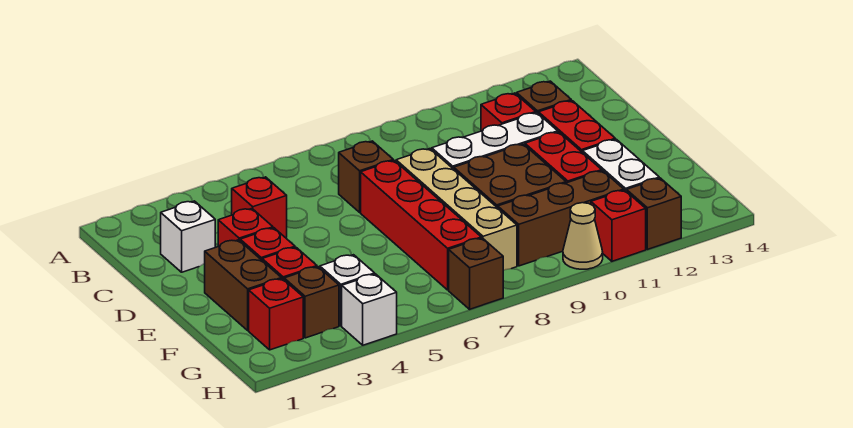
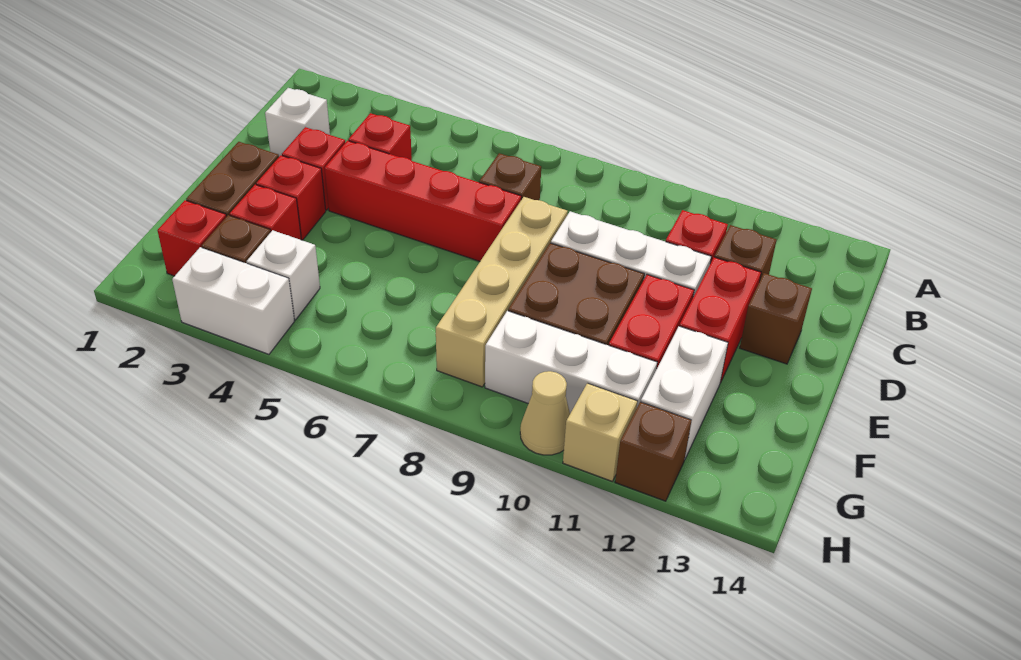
red 1x4 brick [361,161,481,290] -> red 1x4 brick turned to [325,141,521,261]
brown 1x3 brick [498,171,624,266] -> white 1x3 brick [485,311,657,413]
white 1x1 brick [342,274,397,345] -> white 1x2 brick [172,247,295,354]
brown 1x1 brick [449,238,503,309] -> brown 1x1 brick moved to [740,273,812,364]
red 1x1 brick [591,190,646,261] -> tan 1x1 brick [563,383,637,481]

